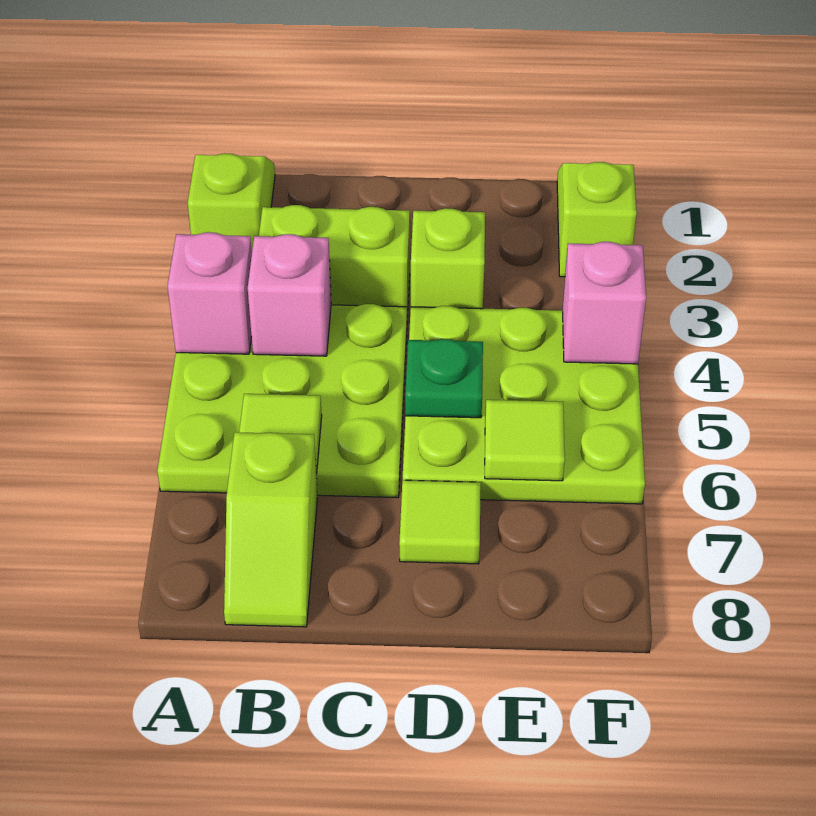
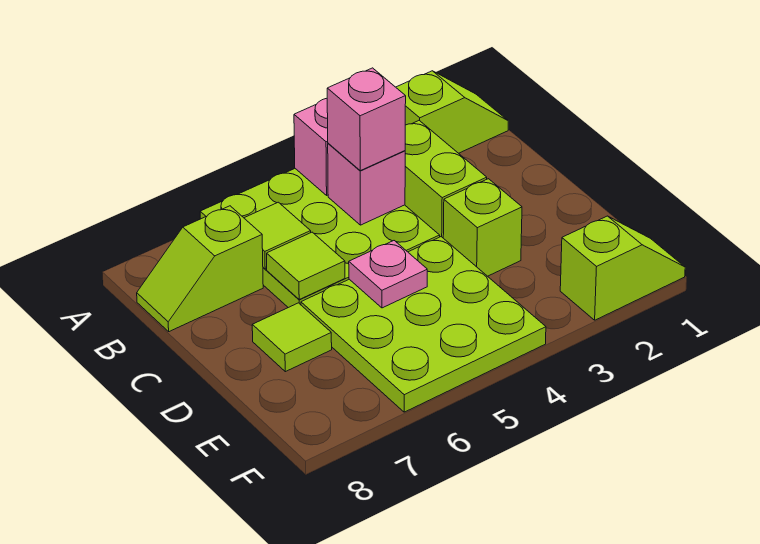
green 1x1 plate [405,339,483,418] -> pink 1x1 plate [349,241,427,308]
lime 1x1 tile [485,400,565,481] -> lime 1x1 tile moved to [267,232,345,299]
pink 1x1 brick [563,242,646,364] -> pink 1x1 brick moved to [327,68,406,171]

